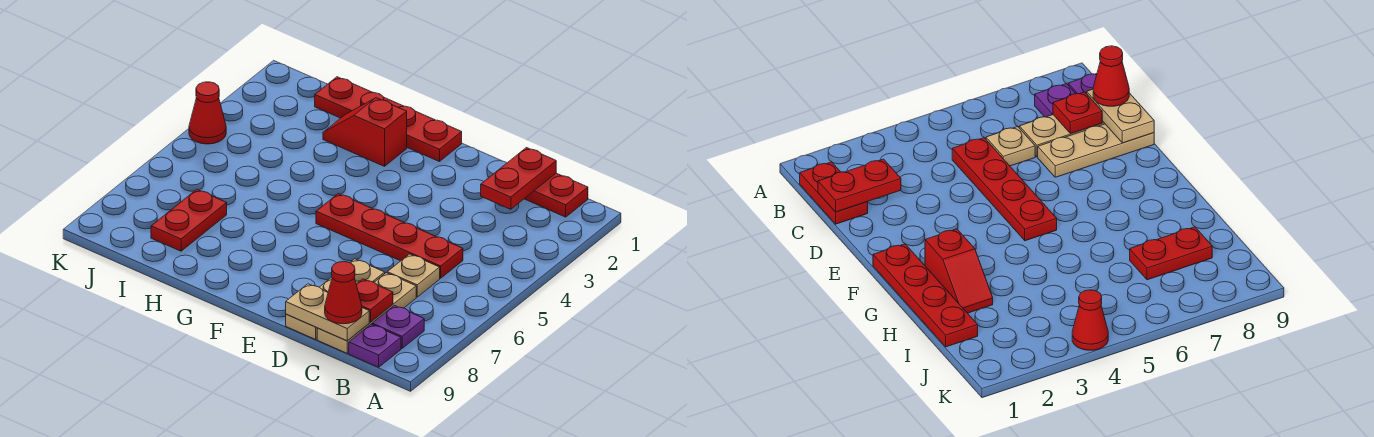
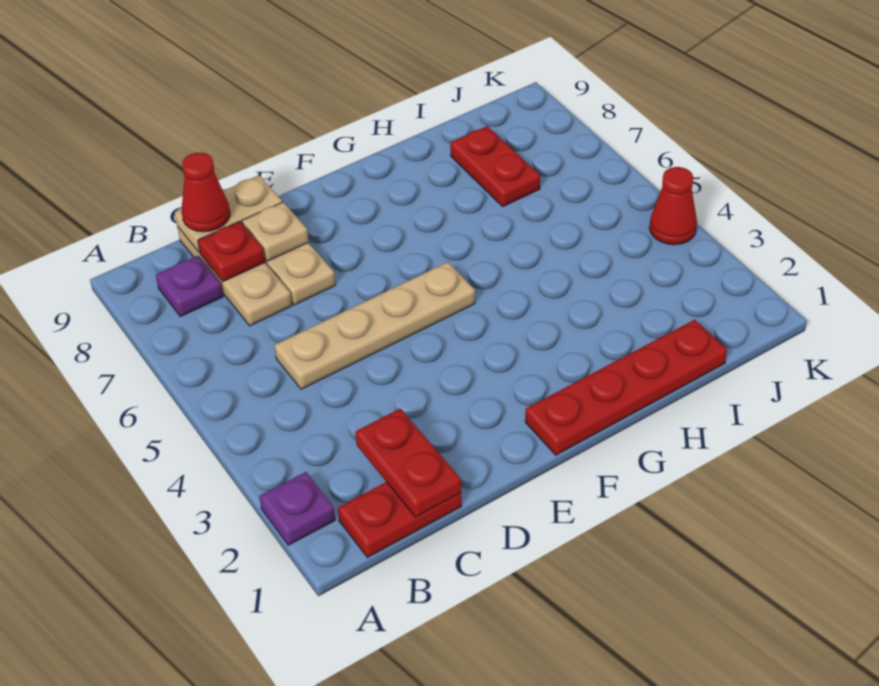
purple 1x1 plate [349,324,401,367] -> purple 1x1 plate moved to [259,472,335,545]
red 1x4 plate [316,194,463,278] -> tan 1x4 plate [274,262,475,389]
tan 1x1 plate [387,254,440,297] -> tan 1x1 plate moved to [242,202,309,261]
red 1x2 slope [323,98,407,166] -> none

